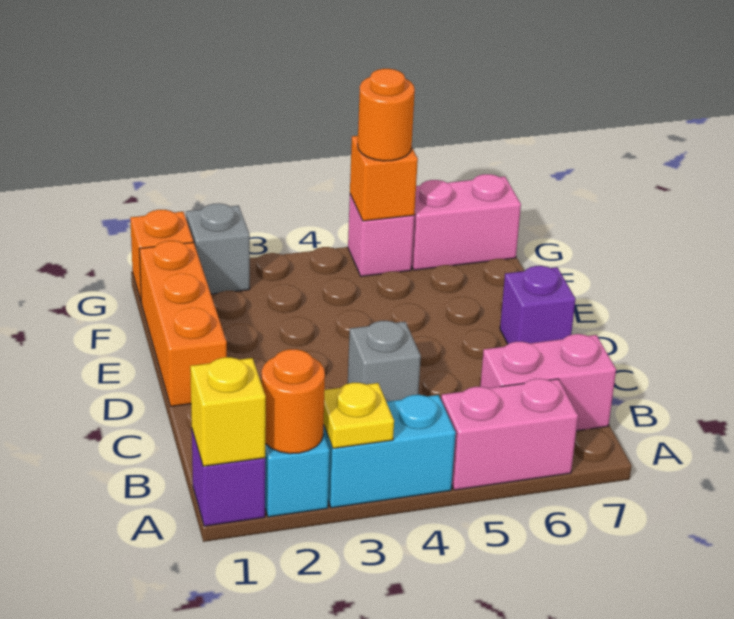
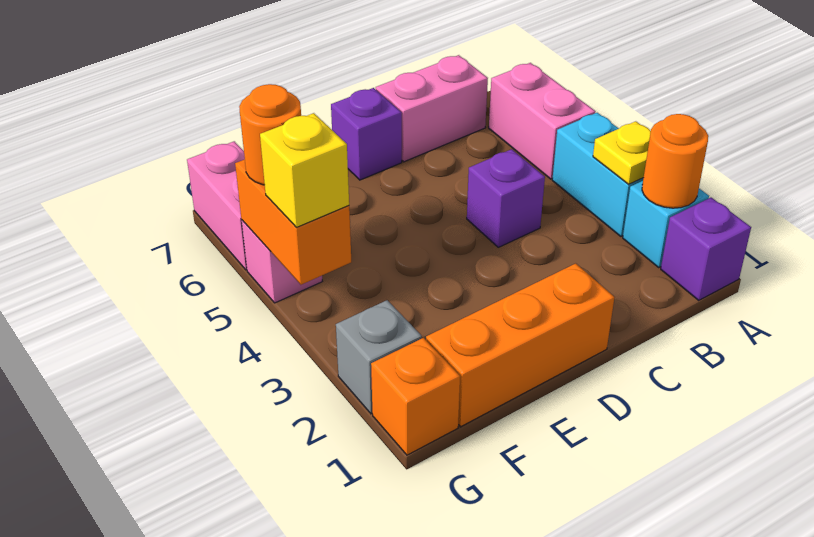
yellow 1x1 brick [190,357,266,466] -> yellow 1x1 brick moved to [260,113,349,227]
pink 1x2 brick [480,334,616,431] -> pink 1x2 brick turned to [376,55,488,162]
grey 1x1 brick [348,321,421,402] -> purple 1x1 brick [467,149,545,247]
orange 1x1 brick [350,136,418,221] -> orange 1x2 brick [235,159,351,285]

